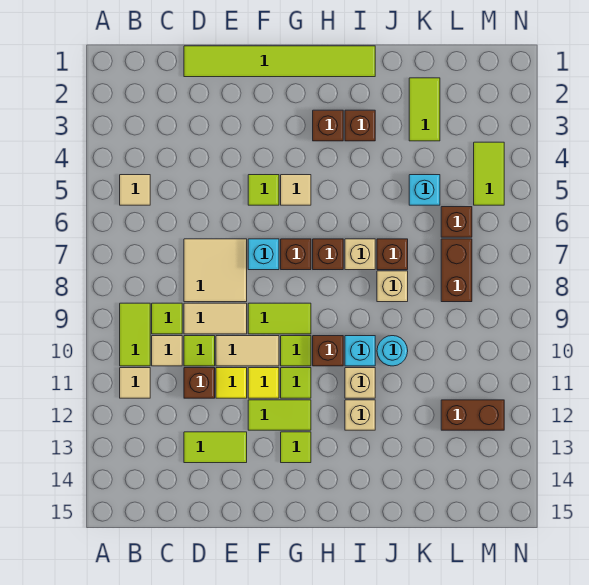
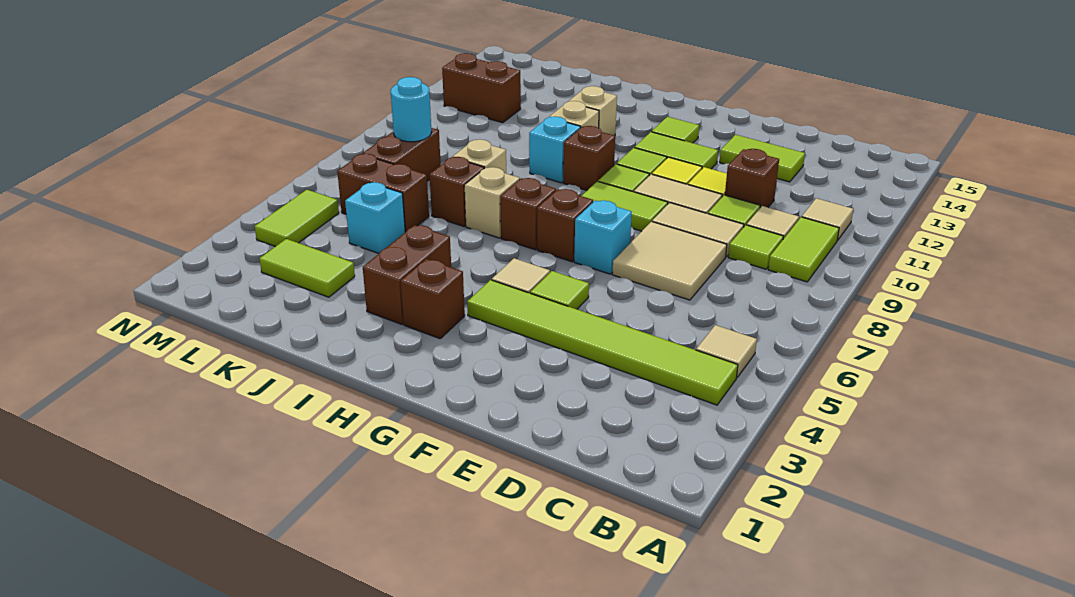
lime 1x6 tile [184,46,375,77] -> lime 1x6 tile moved to [467,280,738,405]
brown 1x1 brick [345,110,375,141] -> brown 1x2 brick [363,225,451,324]
cyan 1x1 round brick [377,336,408,366] -> cyan 1x1 round brick moved to [391,77,432,142]
lime 1x2 tile [409,78,440,141] -> lime 1x2 tile turned to [259,239,355,297]
brown 1x1 brick [441,207,472,237] -> brown 1x2 brick [337,154,429,232]

